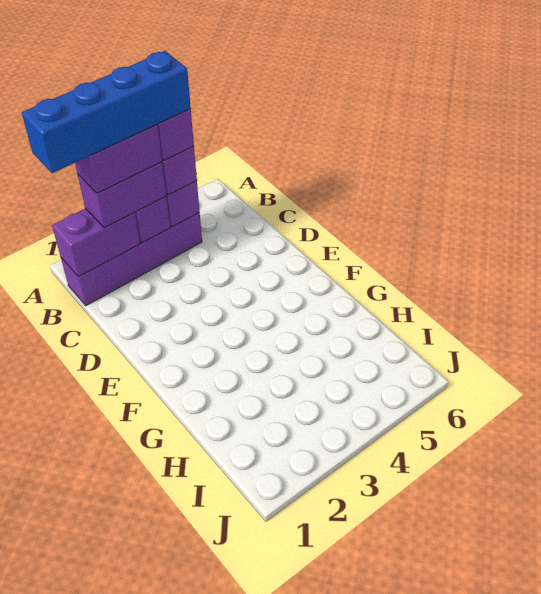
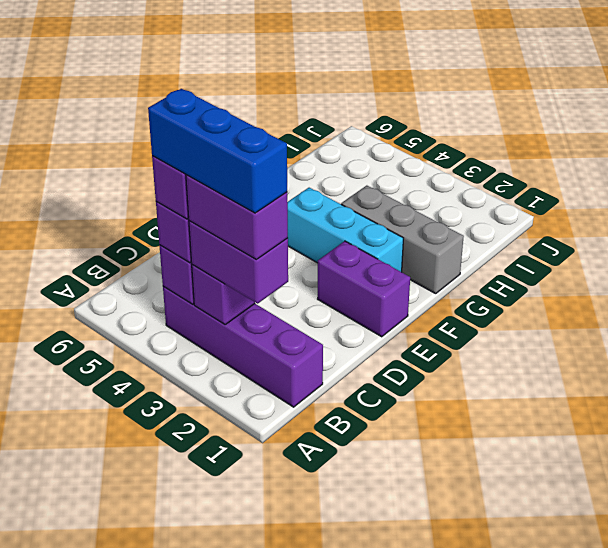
purple 1x2 brick [52,208,140,277] -> purple 1x2 brick moved to [318,241,410,337]
blue 1x4 brick [22,51,191,173] -> blue 1x3 brick [148,89,287,213]
none -> cyan 1x3 brick [287,188,403,272]
none -> grey 1x3 brick [341,186,464,294]

